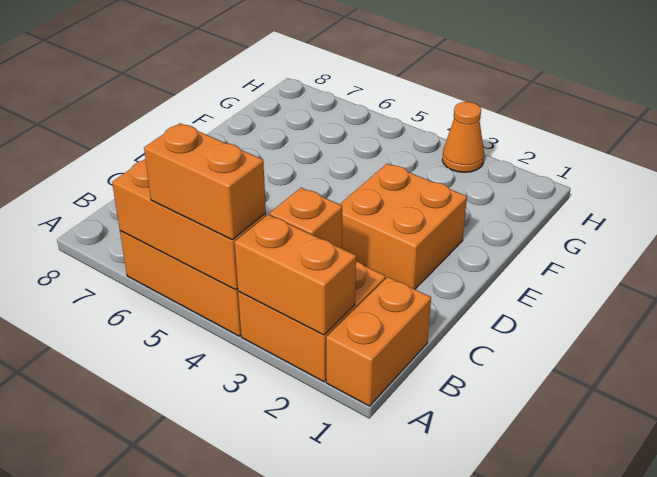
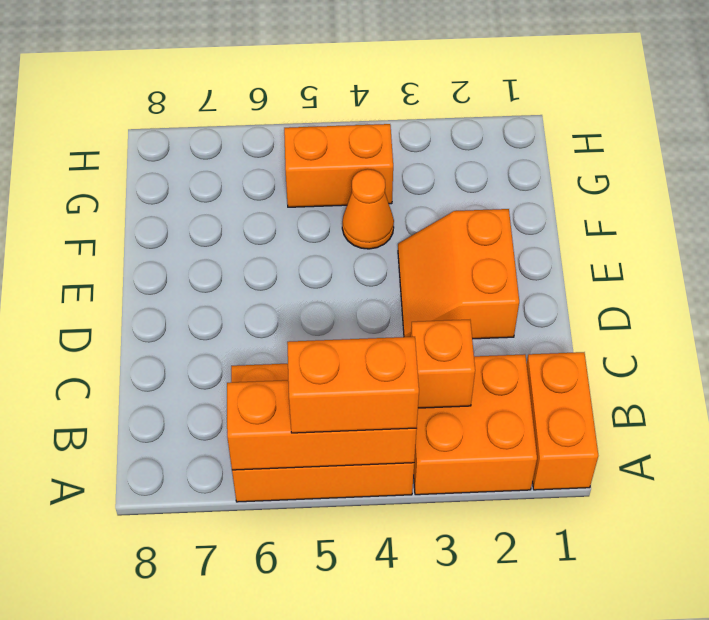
orange 1x2 brick [235,215,356,335] -> orange 1x2 brick moved to [284,124,393,207]
orange 2x2 brick [340,163,467,289] -> orange 2x2 slope [398,209,519,339]
orange 1x1 cone [442,102,484,172] -> orange 1x1 cone moved to [342,169,394,249]

